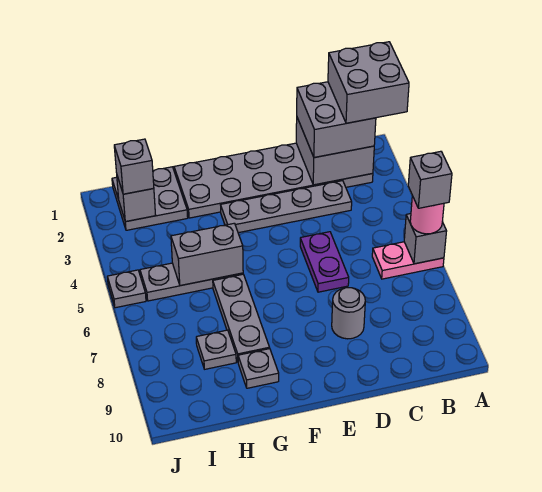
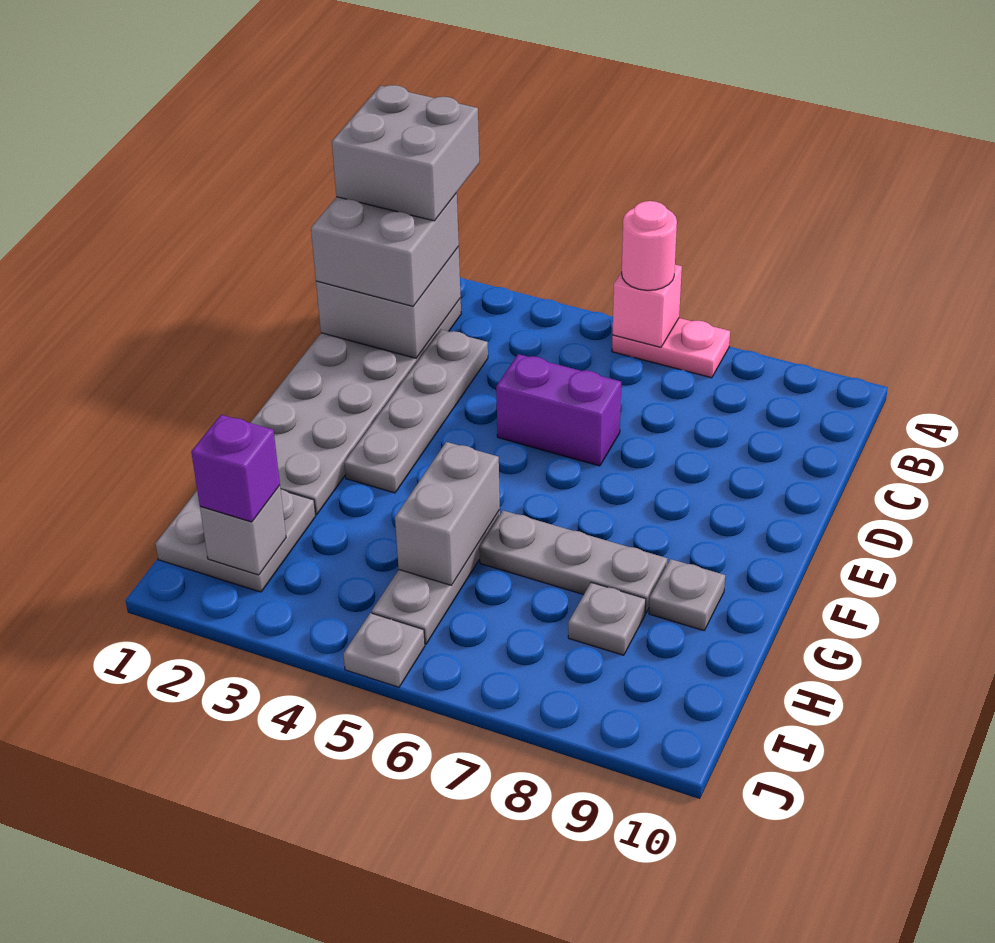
pink 1x2 plate [372,242,444,279] -> pink 1x2 plate turned to [612,318,730,378]
grey 1x1 brick [404,214,447,264] -> pink 1x1 brick [613,265,682,347]
grey 1x1 brick [408,151,452,208] -> none
purple 1x2 plate [300,232,349,292] -> purple 1x2 brick [496,354,621,466]
grey 1x1 round brick [332,288,365,339] -> none
grey 1x1 brick [114,139,154,194] -> purple 1x1 brick [191,415,280,522]

